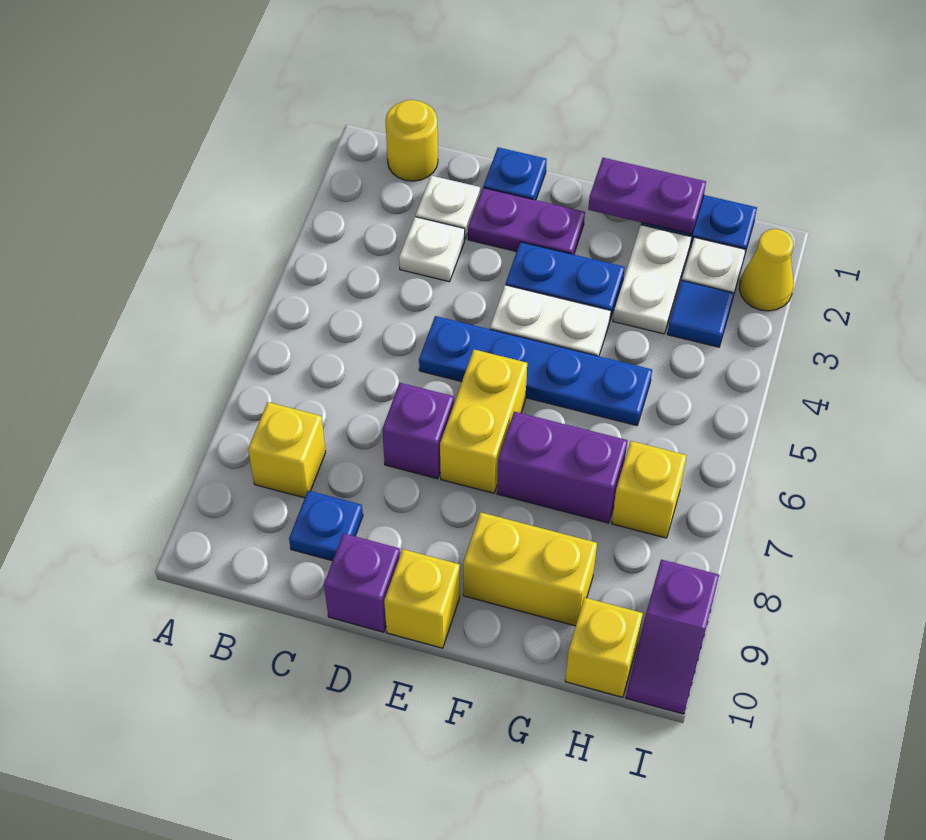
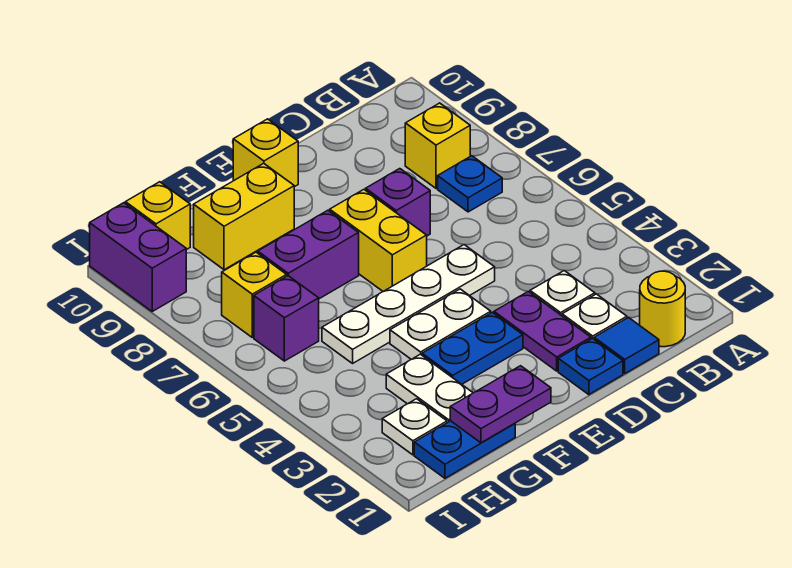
blue 1x1 plate [289,491,363,561] -> blue 1x1 plate moved to [438,156,502,212]
purple 1x2 plate [468,188,585,255] -> purple 1x2 plate turned to [494,292,591,371]
blue 1x4 plate [419,316,652,426] -> white 1x4 plate [322,245,495,363]
purple 1x1 brick [324,533,400,632] -> purple 1x1 brick moved to [254,276,319,361]
blue 1x1 tile [667,281,734,347] -> blue 1x1 tile moved to [594,318,659,373]
yellow 1x1 cone [739,229,794,311] -> none
purple 1x2 slope [626,560,719,714] -> purple 1x2 brick [90,203,186,311]

